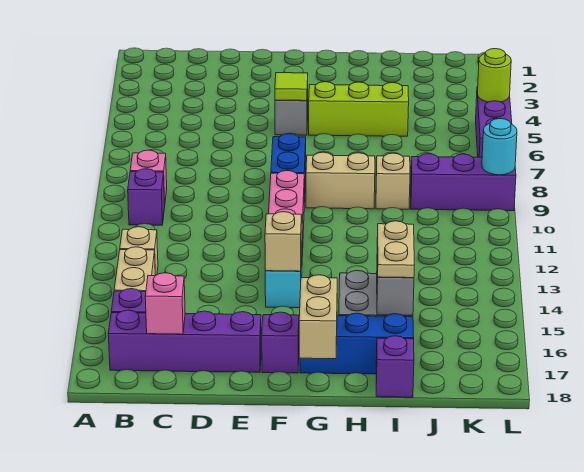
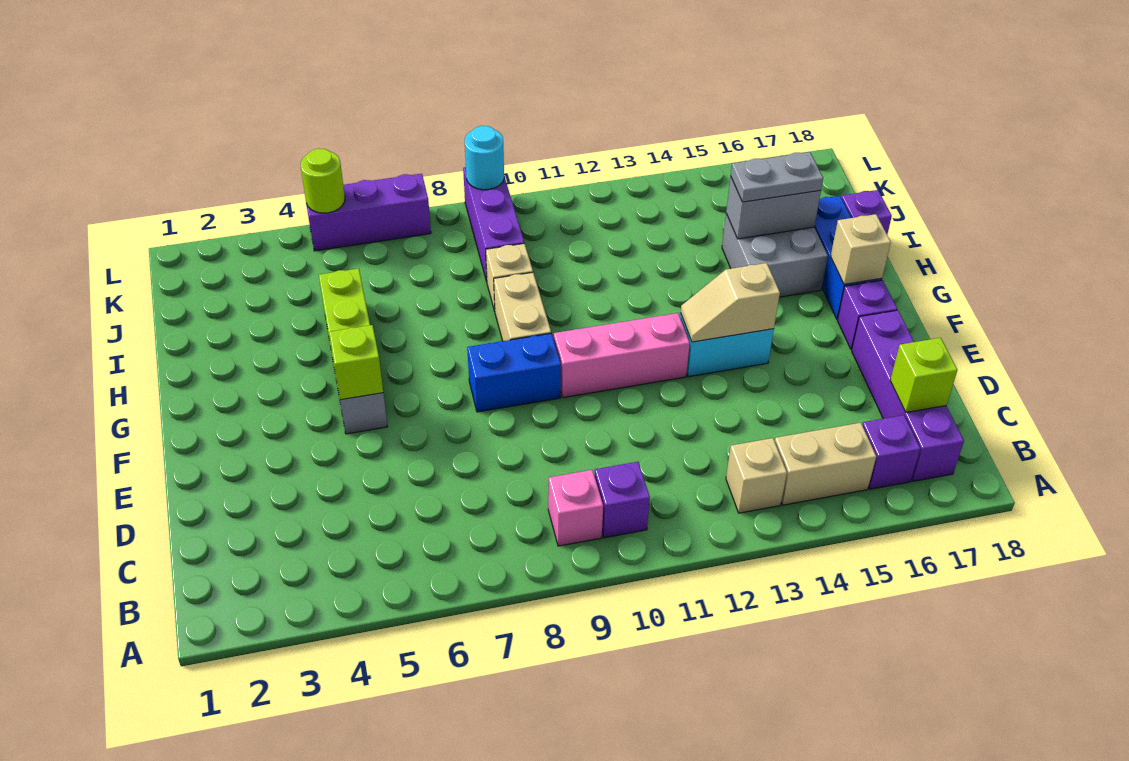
pink 1x1 brick [145,273,185,334] -> lime 1x1 brick [890,338,957,412]
lime 1x1 tile [275,73,308,101] -> lime 1x1 brick [329,325,383,400]
tan 1x2 brick [299,275,337,359] -> tan 1x1 brick [831,214,891,284]
tan 1x2 plate [378,221,414,278] -> grey 1x2 plate [731,152,823,202]

